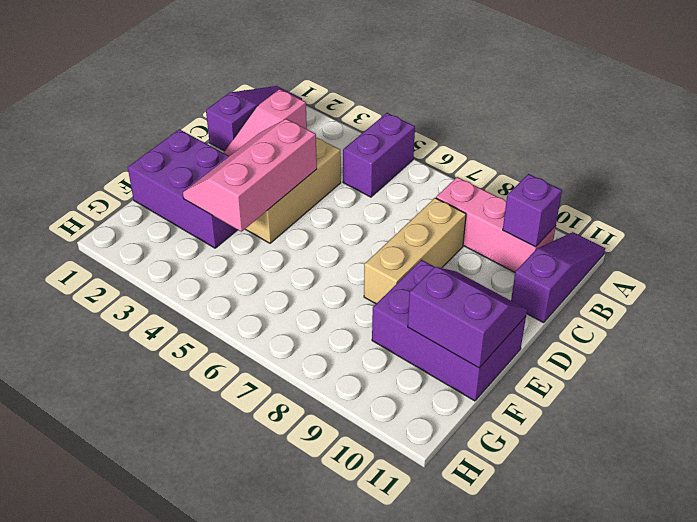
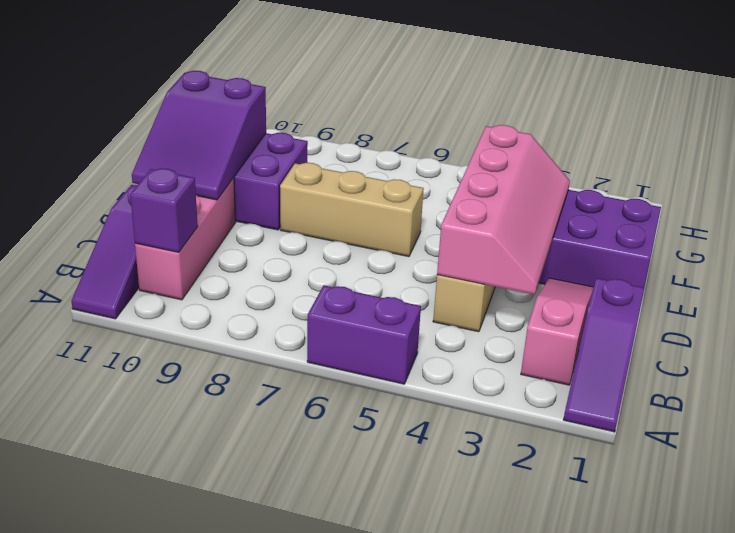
purple 1x2 brick [343,113,415,197] -> purple 1x2 brick turned to [307,285,421,384]
pink 1x3 brick [436,177,556,272] -> pink 1x3 brick turned to [135,178,235,300]
tan 1x3 brick [364,198,466,304] -> tan 1x3 brick turned to [280,163,424,257]
pink 2x3 slope [183,119,317,232] -> pink 2x4 slope [437,125,570,295]
purple 2x2 slope [408,267,527,368] -> purple 2x3 slope [132,71,266,200]

